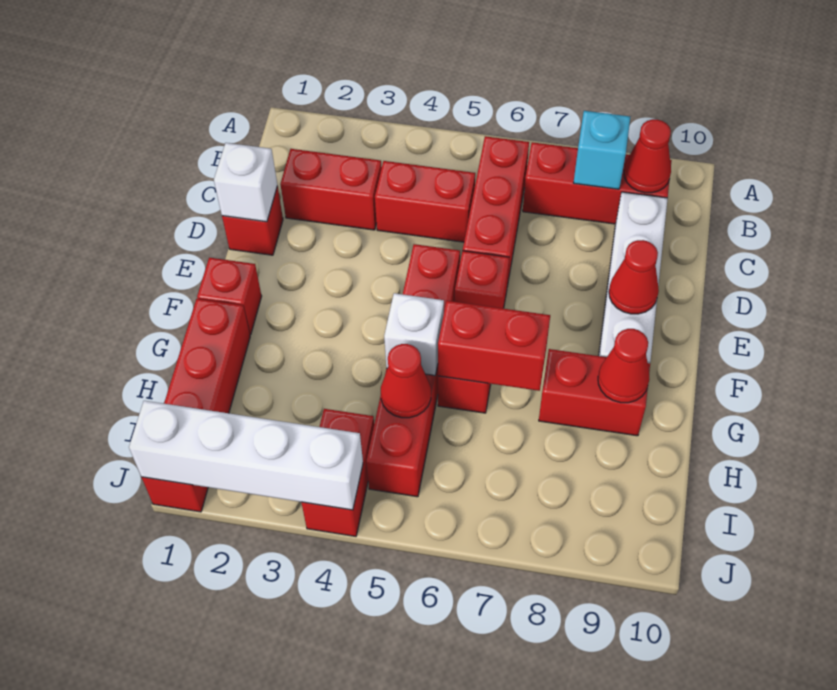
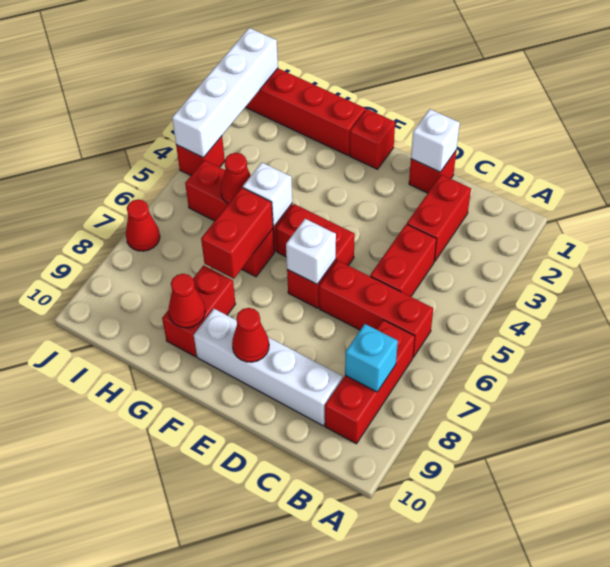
red 1x1 cone [624,119,671,193] -> red 1x1 cone moved to [126,199,160,251]
none -> white 1x1 brick [286,219,336,284]
red 1x2 brick [301,409,374,536] -> red 1x1 brick [176,136,225,175]

